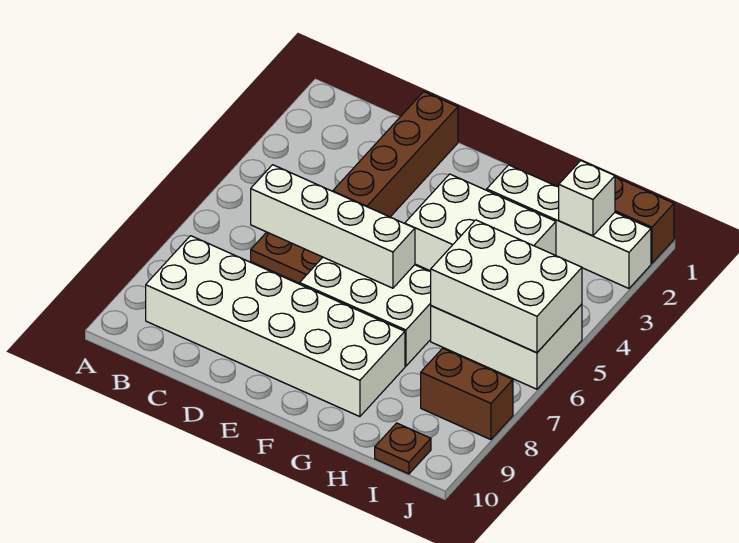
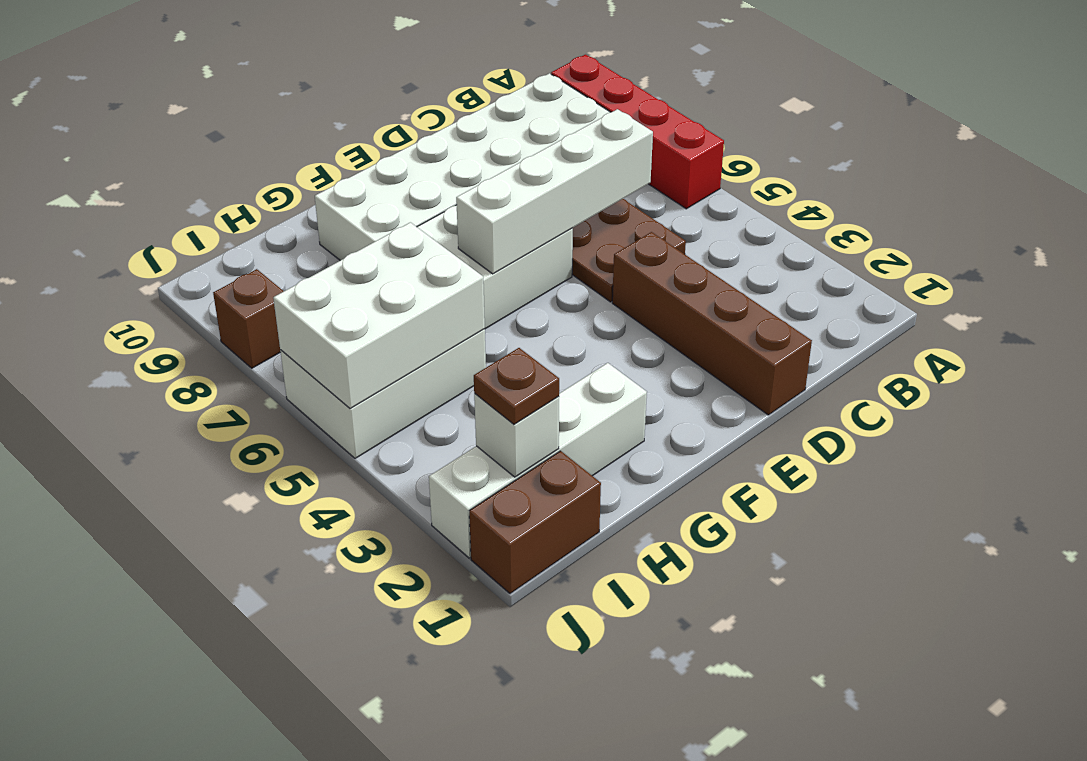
none -> red 1x4 brick [551,55,724,209]
white 2x3 brick [405,174,556,271] -> none
brown 1x2 brick [421,348,513,440] -> brown 1x1 brick [213,269,284,368]
brown 1x1 plate [375,423,431,474] -> brown 1x1 plate moved to [474,348,559,424]

